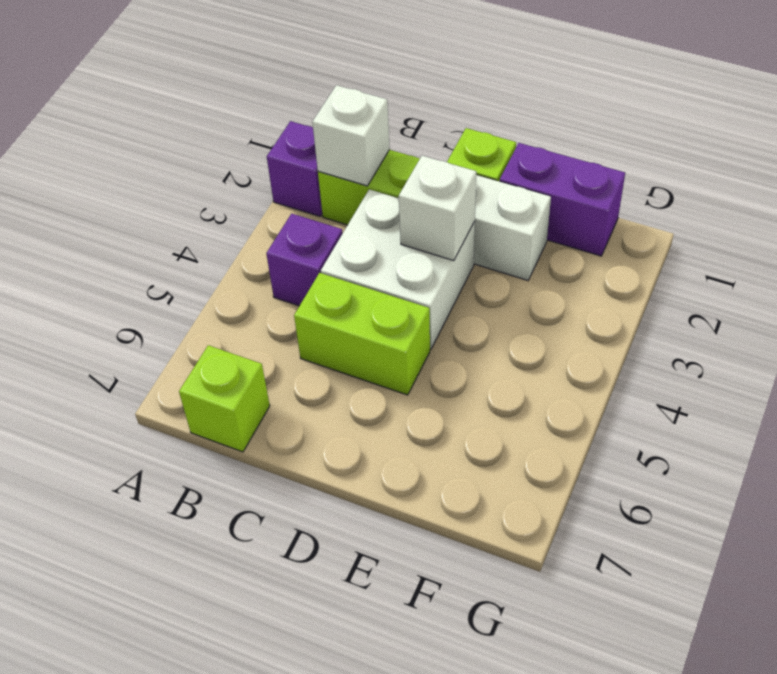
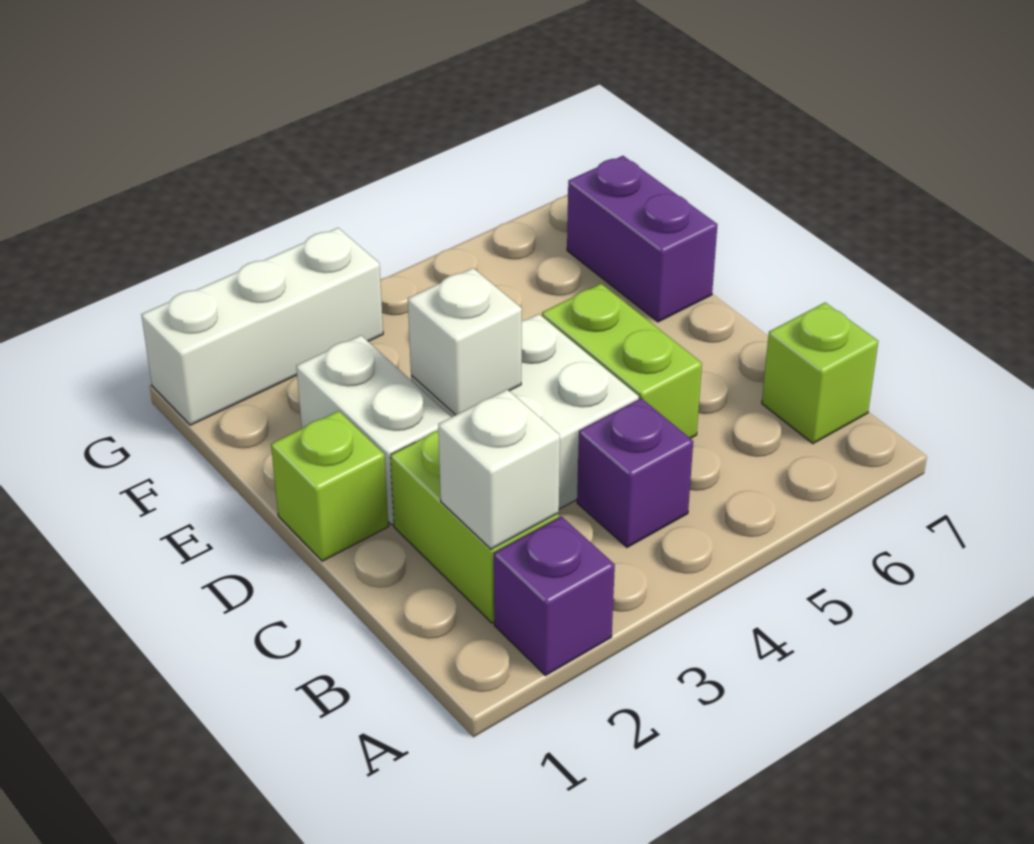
purple 1x2 brick [500,143,625,256] -> purple 1x2 brick moved to [567,156,718,322]
none -> white 1x3 brick [141,228,383,425]

